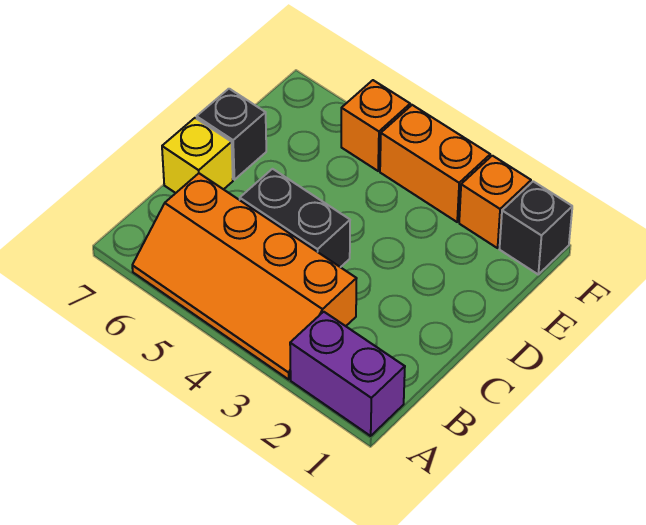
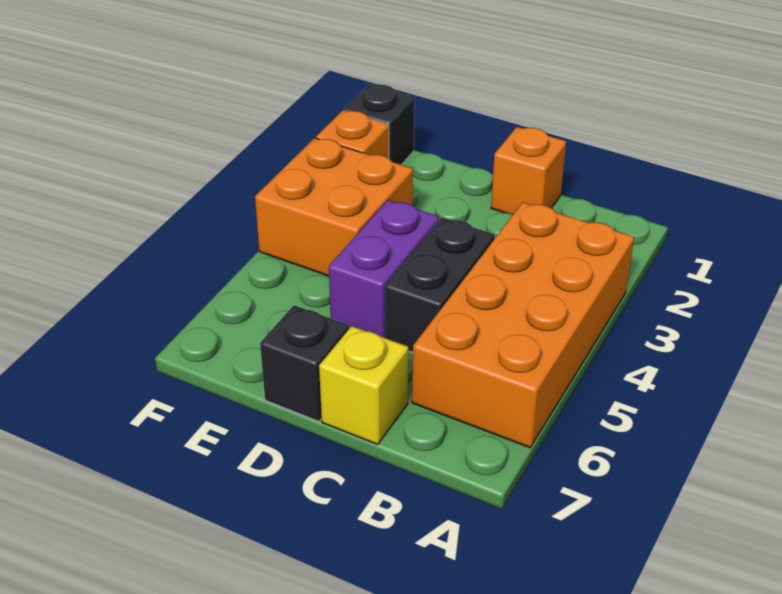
purple 1x2 brick [290,312,405,436] -> purple 1x2 brick moved to [329,200,439,338]
orange 2x4 slope [132,173,357,379] -> orange 2x4 brick [412,202,634,448]
orange 1x2 brick [380,105,490,222] -> orange 2x2 brick [255,138,413,276]
orange 1x1 brick [341,80,410,171] -> orange 1x1 brick moved to [491,127,566,215]

